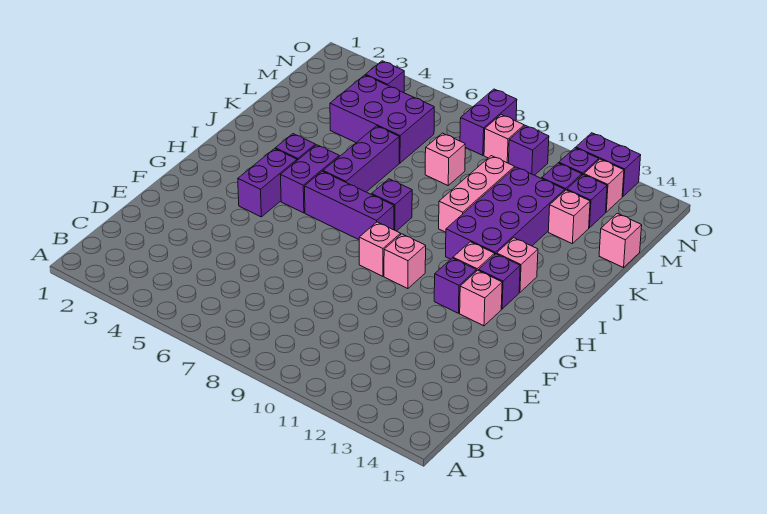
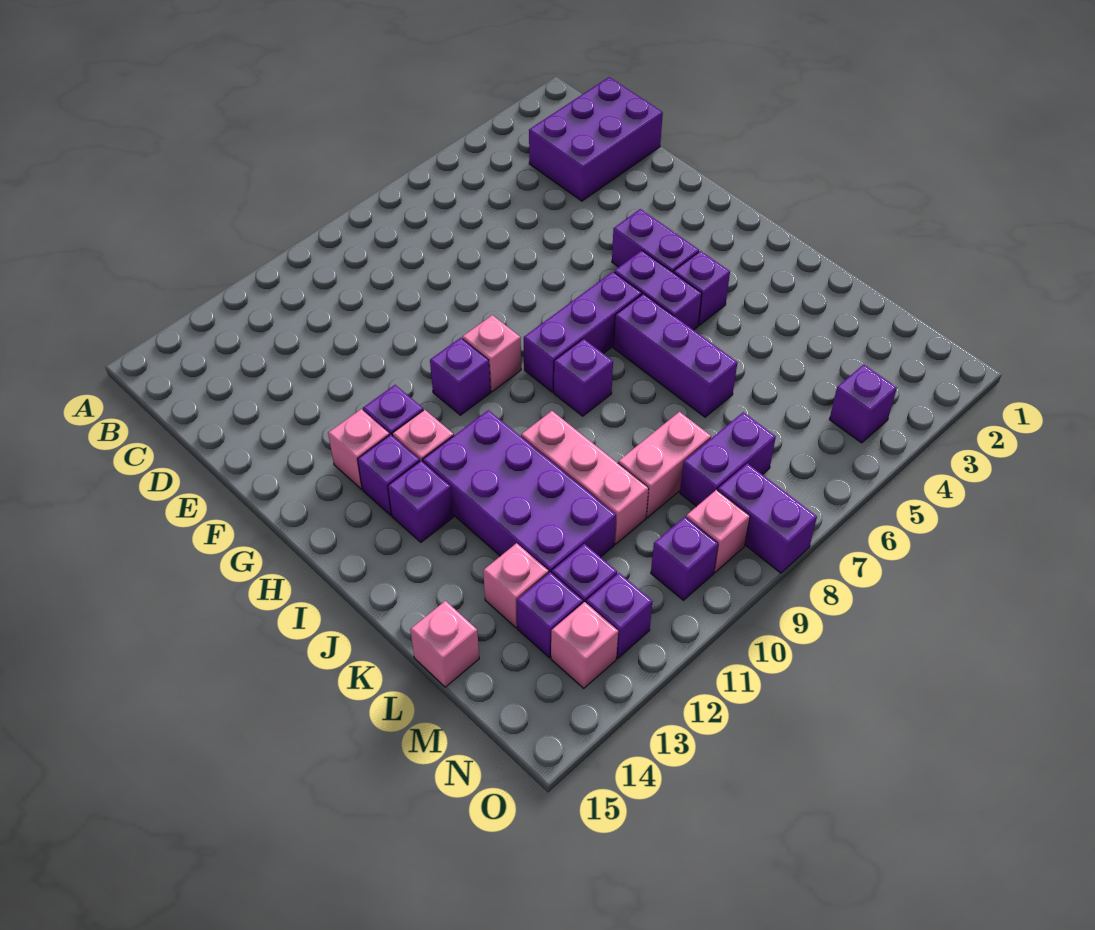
pink 1x1 brick [384,234,426,289] -> purple 1x1 brick [430,338,490,415]
pink 1x1 brick [497,238,538,292] -> purple 1x1 brick [388,461,453,542]
purple 2x3 brick [330,75,434,163] -> purple 2x3 brick moved to [529,77,663,201]
pink 1x1 brick [425,133,465,185] -> pink 1x2 brick [618,412,711,517]
purple 1x2 brick [576,133,641,197] -> purple 1x2 brick moved to [680,412,776,507]

